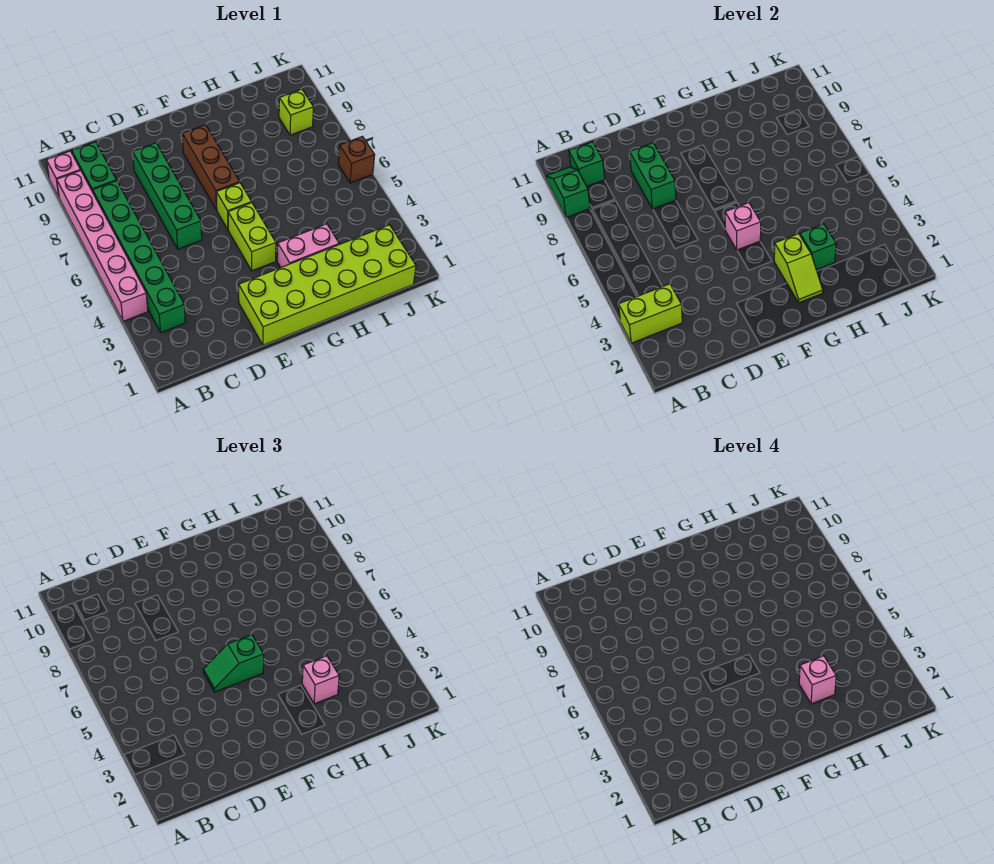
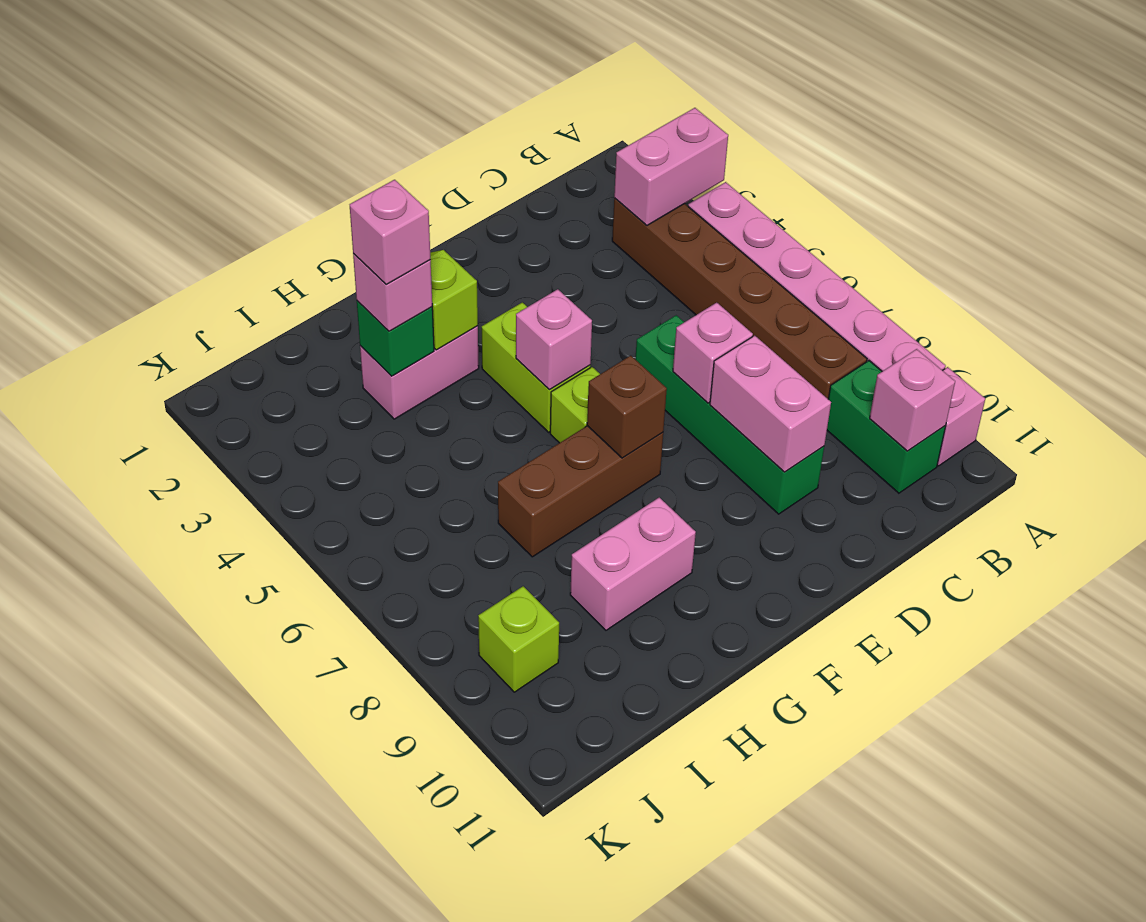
lime 1x2 brick [619,284,682,343] -> pink 1x2 brick [614,108,728,225]
green 1x2 slope [546,167,590,218] -> none
green 1x6 brick [93,181,185,333] -> brown 1x6 brick [612,198,867,399]
green 1x1 brick [569,142,605,186] -> pink 1x1 brick [870,349,955,451]
none -> pink 1x1 brick [673,303,753,403]
green 1x2 brick [630,143,676,209] -> pink 1x2 brick [710,336,831,472]
lime 2x6 brick [239,225,416,345] -> none
green 1x2 slope [203,635,264,692] -> none
brown 1x3 brick [182,125,240,210] -> brown 1x3 brick turned to [498,426,663,557]
none -> pink 1x2 brick [570,497,696,630]
brown 1x1 brick [338,136,375,183] -> brown 1x1 brick moved to [587,356,667,458]

